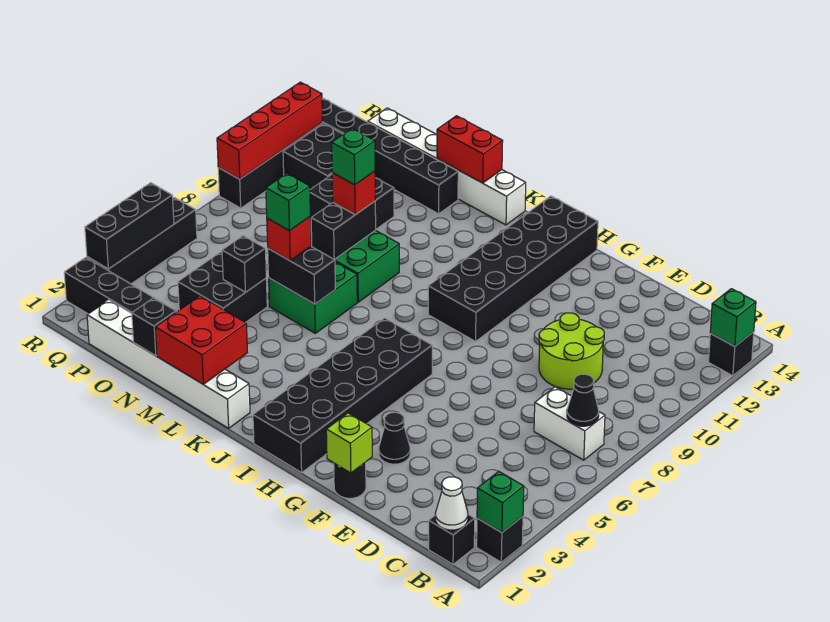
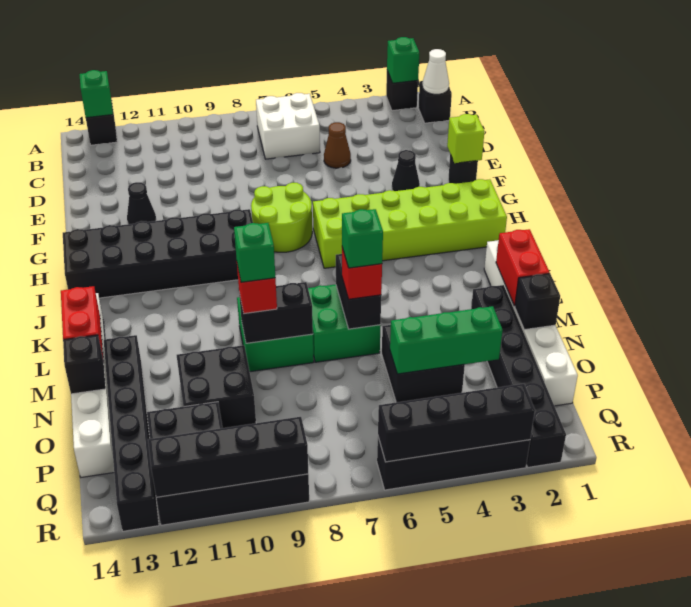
white 1x2 brick [534,387,605,460] -> white 2x2 brick [256,93,320,159]
black 1x1 cone [567,374,599,426] -> black 1x1 cone moved to [127,182,156,224]
none -> brown 1x1 cone [324,122,351,168]
lime 2x2 round brick [539,313,604,389] -> lime 2x2 round brick moved to [251,183,312,252]
black 2x6 brick [253,318,432,473] -> lime 2x6 brick [313,179,507,268]
red 2x2 brick [155,296,247,384] -> red 1x2 brick [496,229,550,306]
black 1x1 brick [222,236,266,292] -> black 1x1 brick moved to [63,335,106,394]
none -> green 1x3 brick [390,306,503,374]
black 1x3 brick [85,183,174,269] -> black 1x4 brick [378,384,535,462]
red 1x4 brick [217,82,322,179] -> black 1x4 brick [148,417,308,497]

